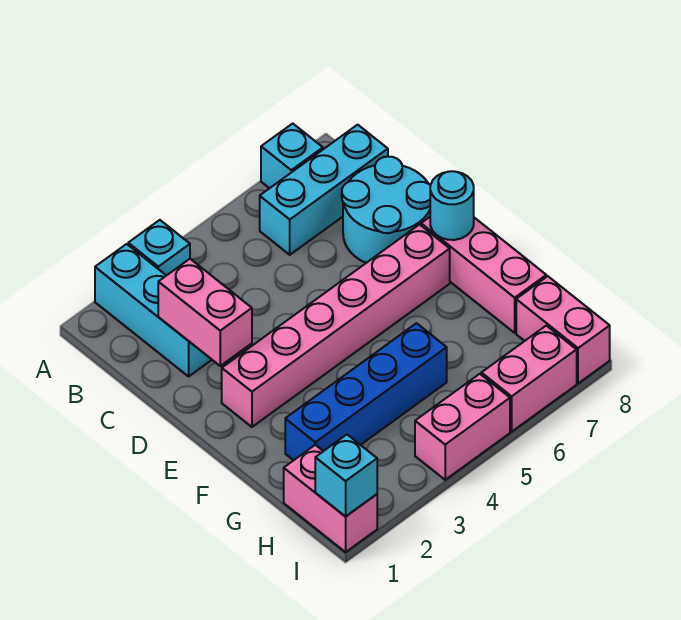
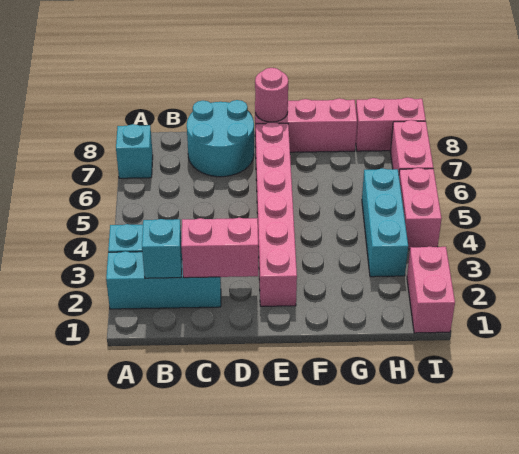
cyan 1x3 brick [260,125,388,255] -> cyan 1x3 brick moved to [362,168,408,277]
cyan 1x1 round brick [430,171,474,240] -> pink 1x1 round brick [255,68,288,122]
blue 1x4 brick [285,323,447,460] -> none
pink 1x2 brick [284,445,377,552] -> pink 1x2 brick turned to [407,246,455,333]
cyan 1x1 brick [315,435,377,517] -> cyan 1x1 brick moved to [142,219,182,278]

